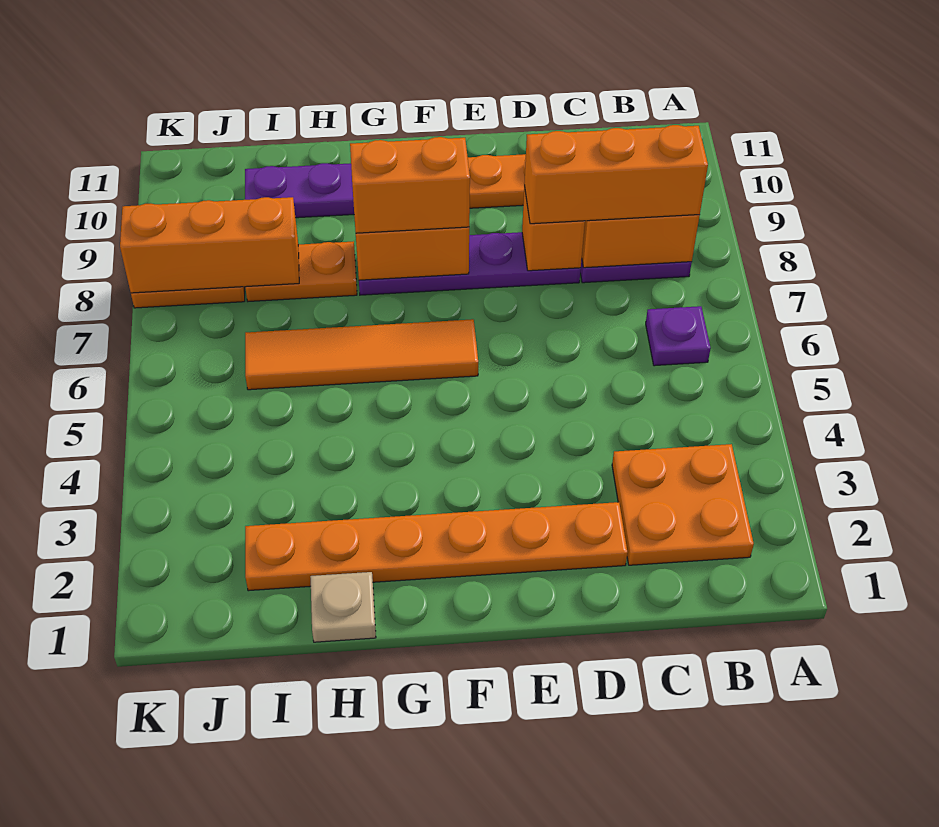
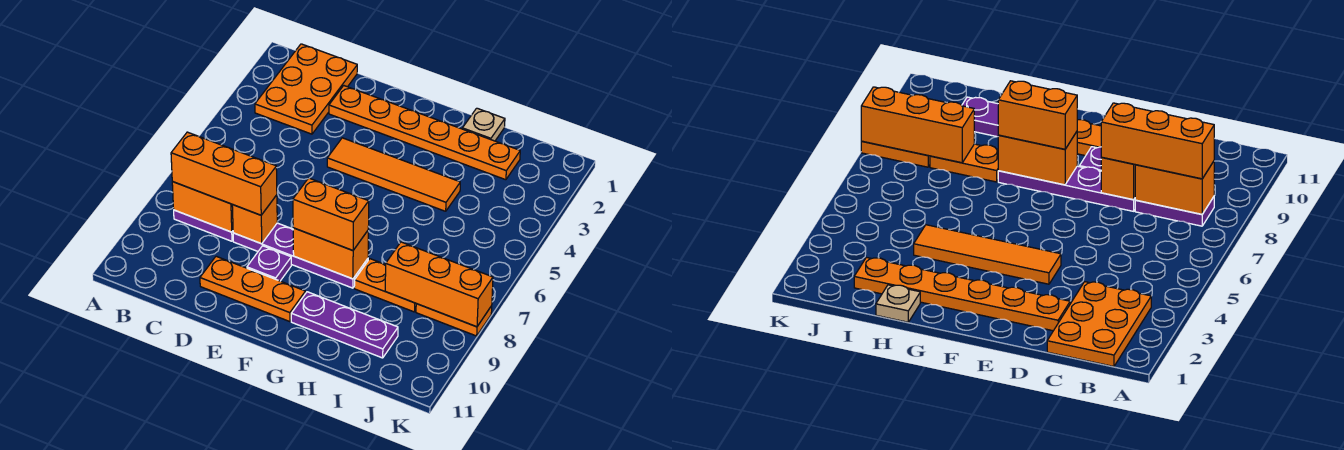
orange 2x2 plate [612,444,754,565] -> orange 2x3 plate [255,44,357,134]
purple 1x1 plate [646,306,711,366] -> purple 1x1 plate moved to [247,246,291,281]
orange 1x4 tile [245,319,478,390] -> orange 1x4 tile moved to [327,138,460,211]

